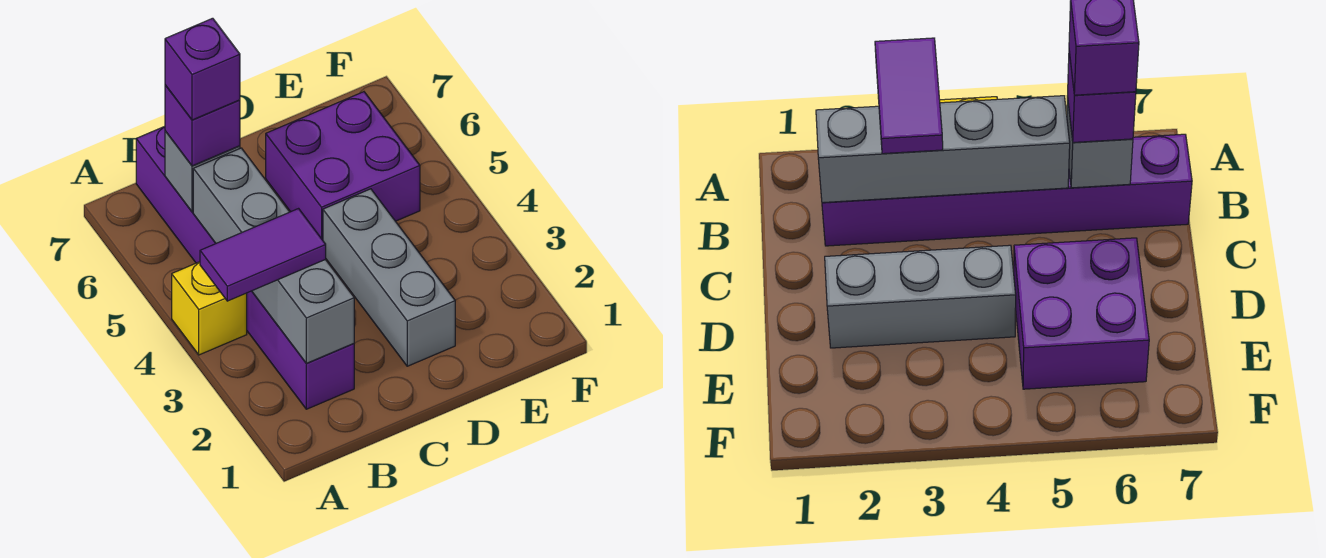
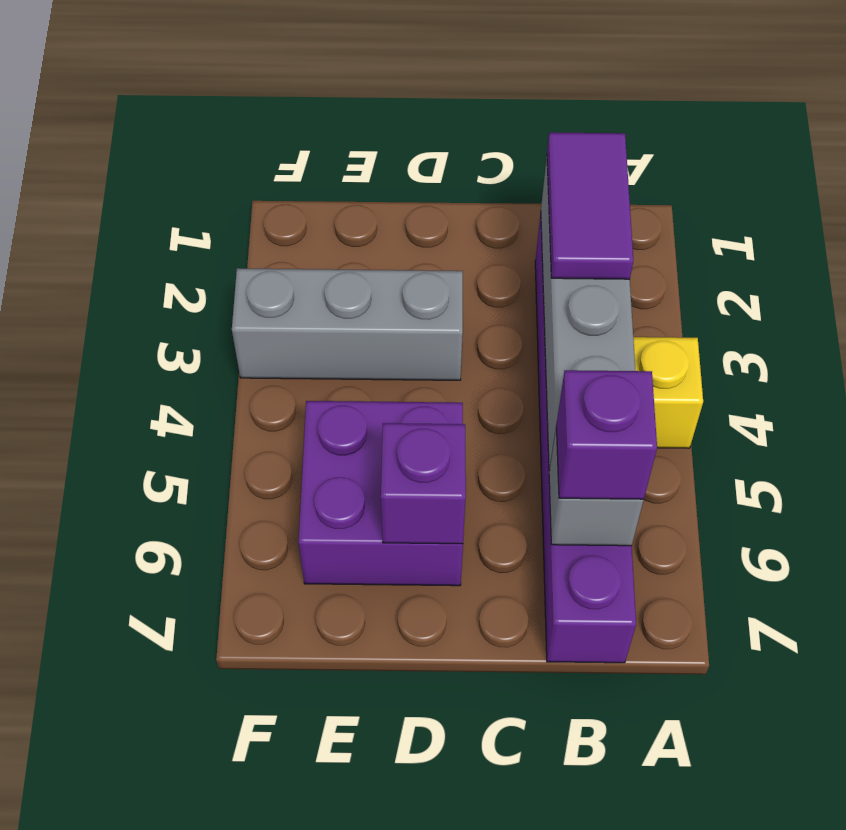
purple 1x2 tile [200,209,326,301] -> purple 1x2 tile turned to [547,132,633,279]
purple 1x1 brick [165,18,240,120] -> purple 1x1 brick moved to [381,423,466,544]
grey 1x3 brick [323,189,455,366] -> grey 1x3 brick turned to [232,268,463,380]

